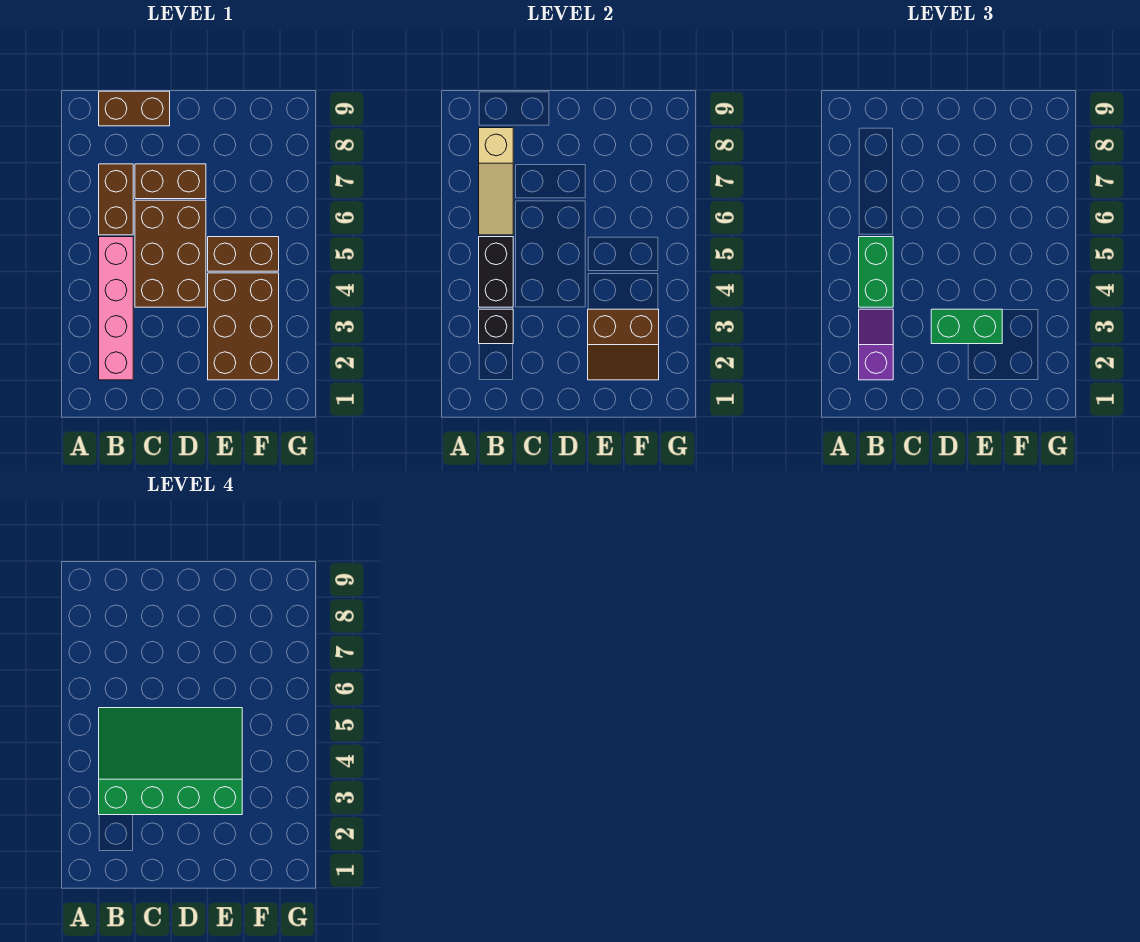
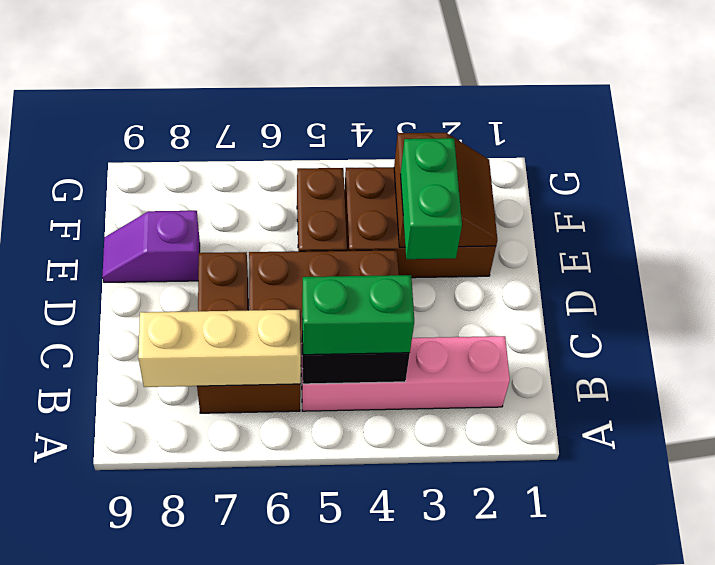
purple 1x2 slope [859,309,893,380] -> purple 1x2 slope moved to [102,211,200,283]
black 1x1 brick [479,309,513,344] -> none
green 3x4 slope [99,708,242,815] -> none
tan 1x3 slope [479,128,513,235] -> tan 1x3 brick [138,310,301,387]
brown 1x2 brick [99,91,170,126] -> none

